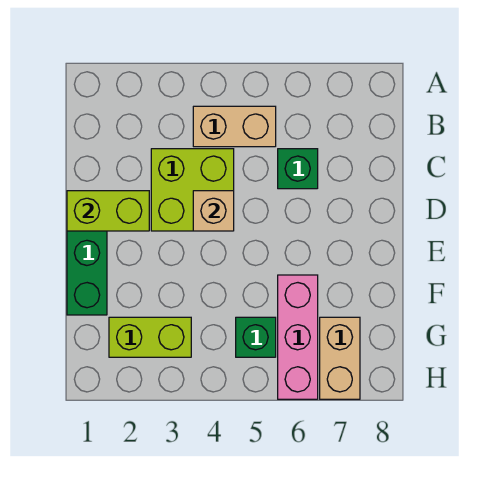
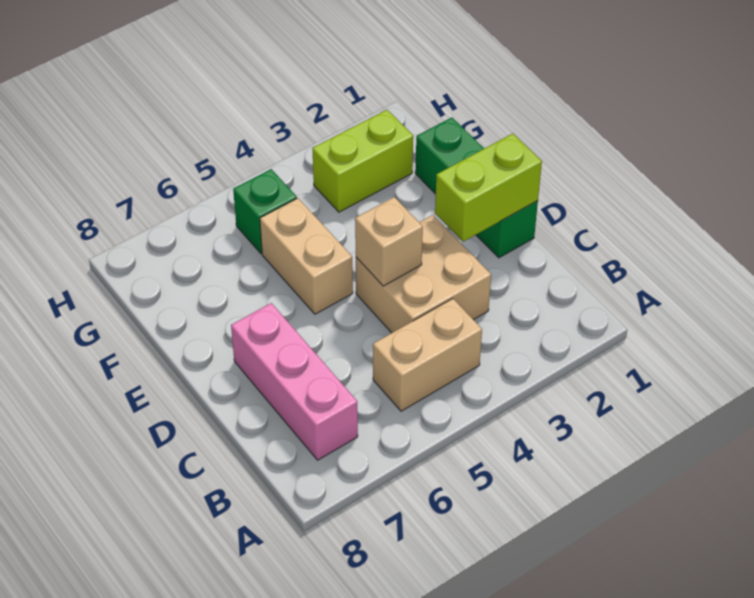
lime 2x2 brick [151,149,234,231] -> tan 2x2 brick [356,215,491,333]
green 1x1 brick [278,149,318,189] -> none
pink 1x3 brick [278,275,318,399] -> pink 1x3 brick moved to [231,303,358,460]
tan 1x2 brick [320,317,360,399] -> tan 1x2 brick moved to [260,198,353,314]

